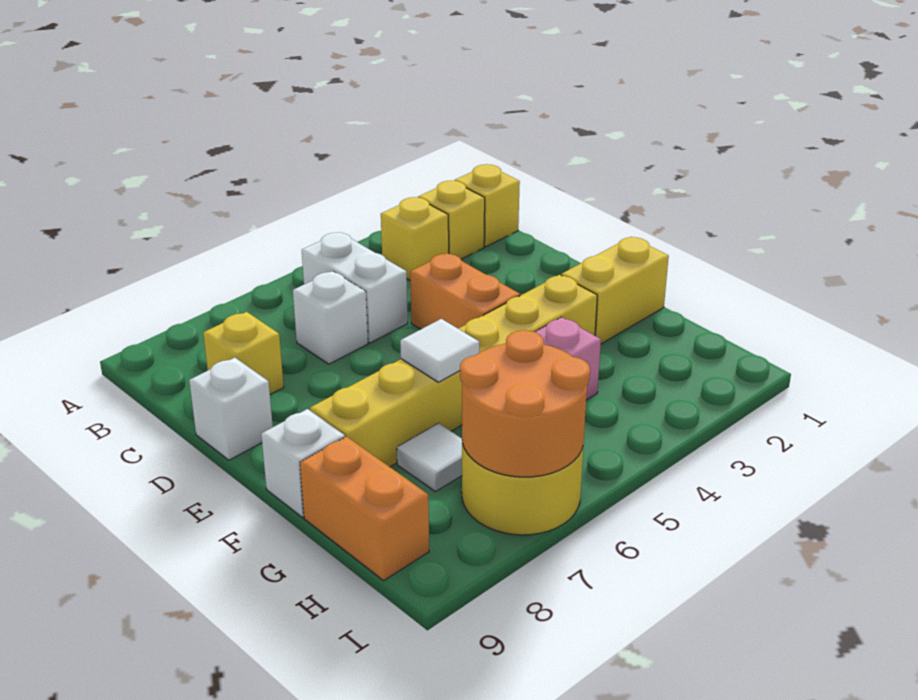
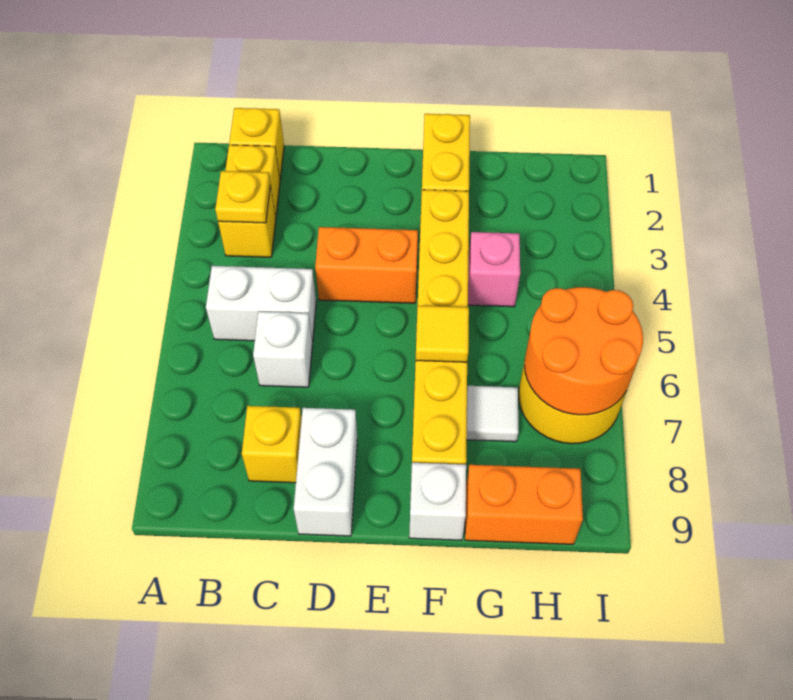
none -> yellow 1x1 plate [215,171,270,223]
white 1x1 brick [189,358,273,460] -> white 1x2 brick [294,408,357,536]
white 1x1 tile [400,319,479,382] -> yellow 1x1 tile [416,306,469,362]

